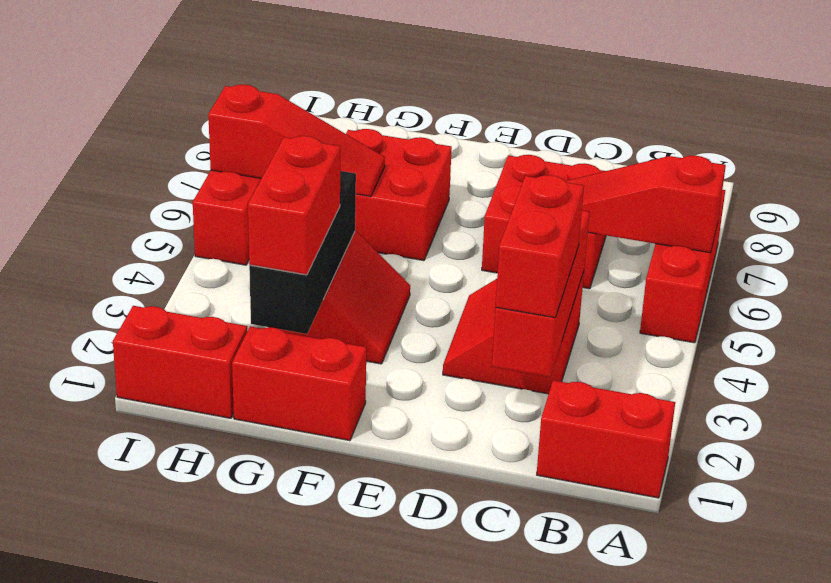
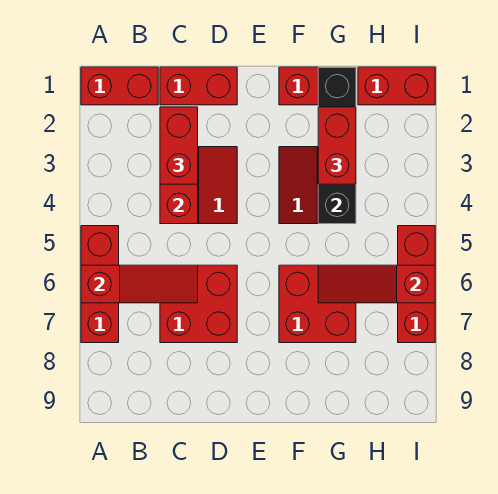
none -> red 1x2 brick [160,67,237,105]
black 1x3 brick [249,171,356,334] -> black 1x4 brick [318,67,356,224]

